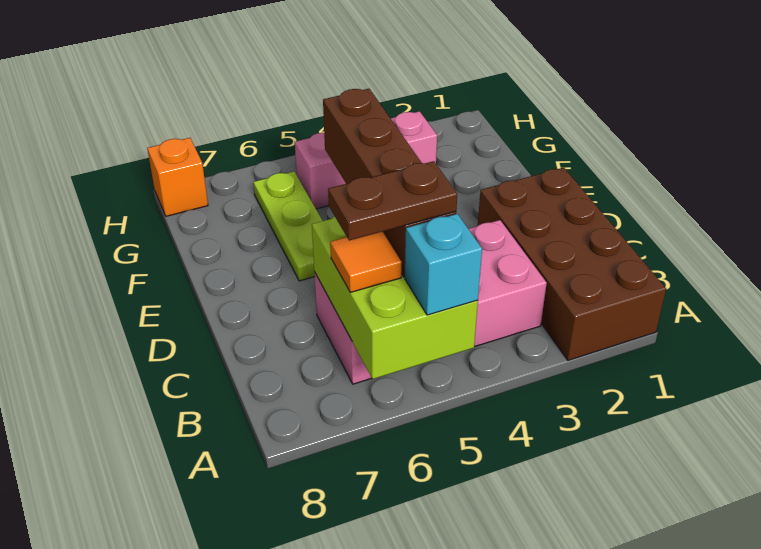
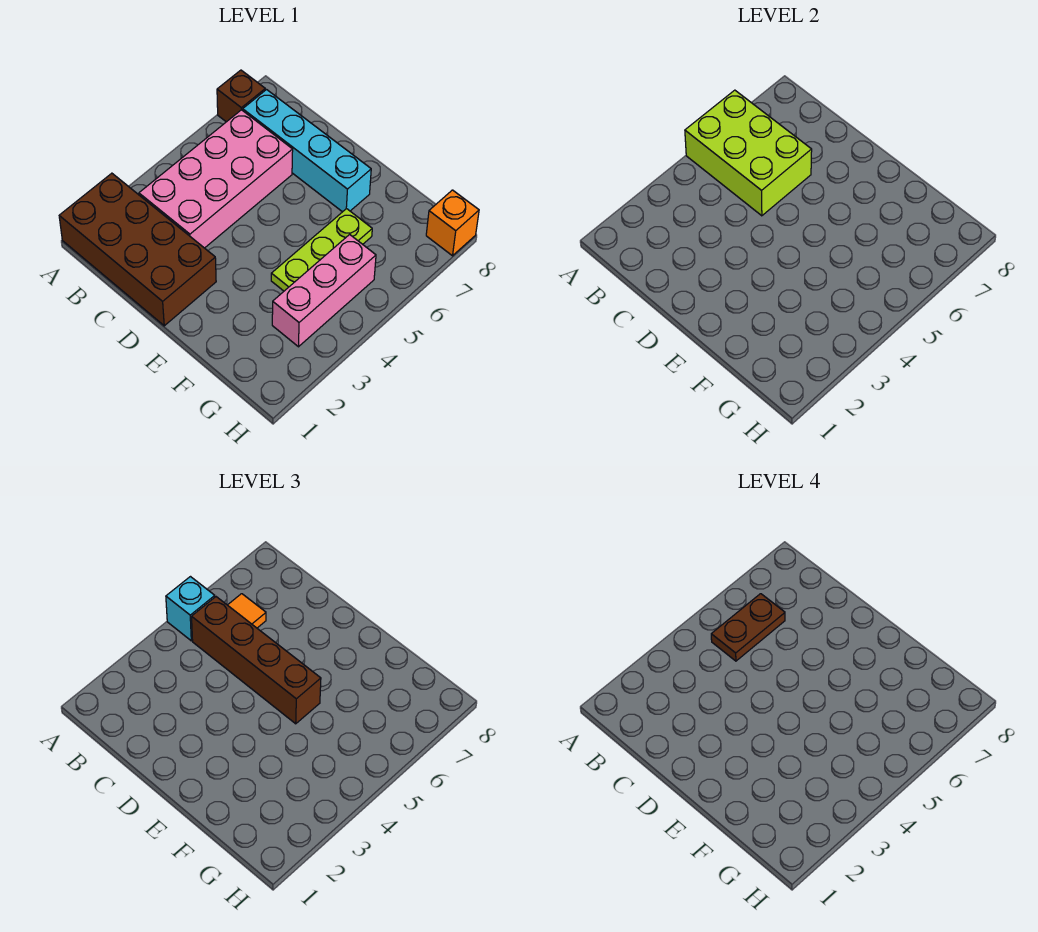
none -> brown 1x1 brick [217,70,265,122]
none -> cyan 1x4 brick [243,90,371,212]
lime 1x3 plate [253,172,323,281] -> lime 1x3 plate turned to [271,209,372,291]

